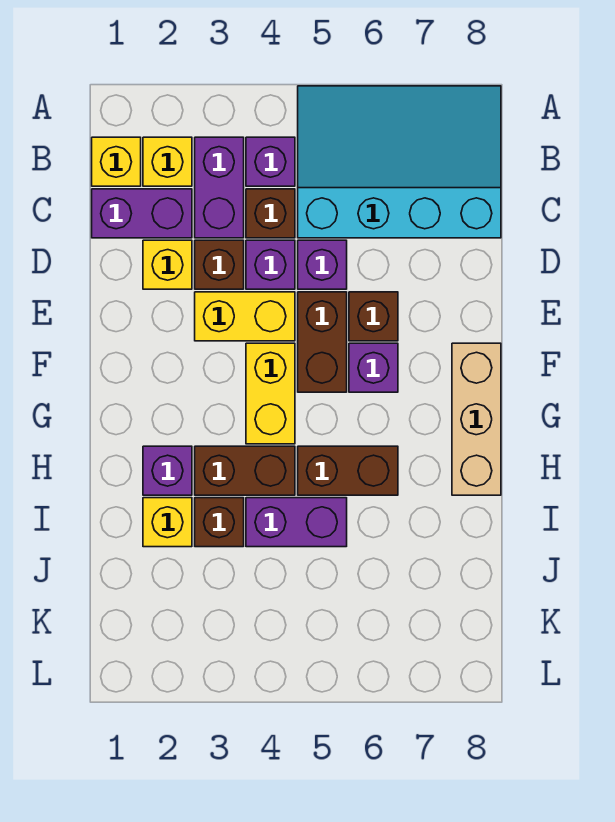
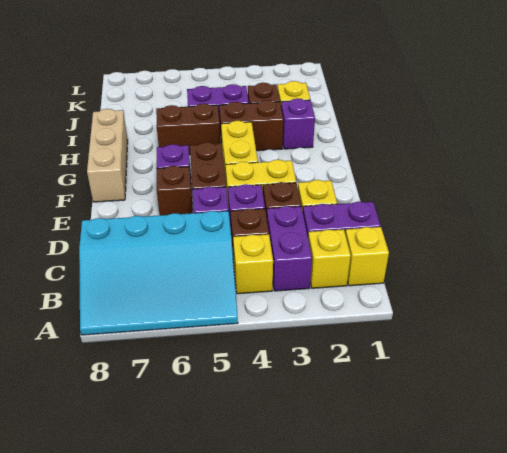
purple 1x1 brick [246,137,295,186] -> yellow 1x1 brick [233,234,273,294]

